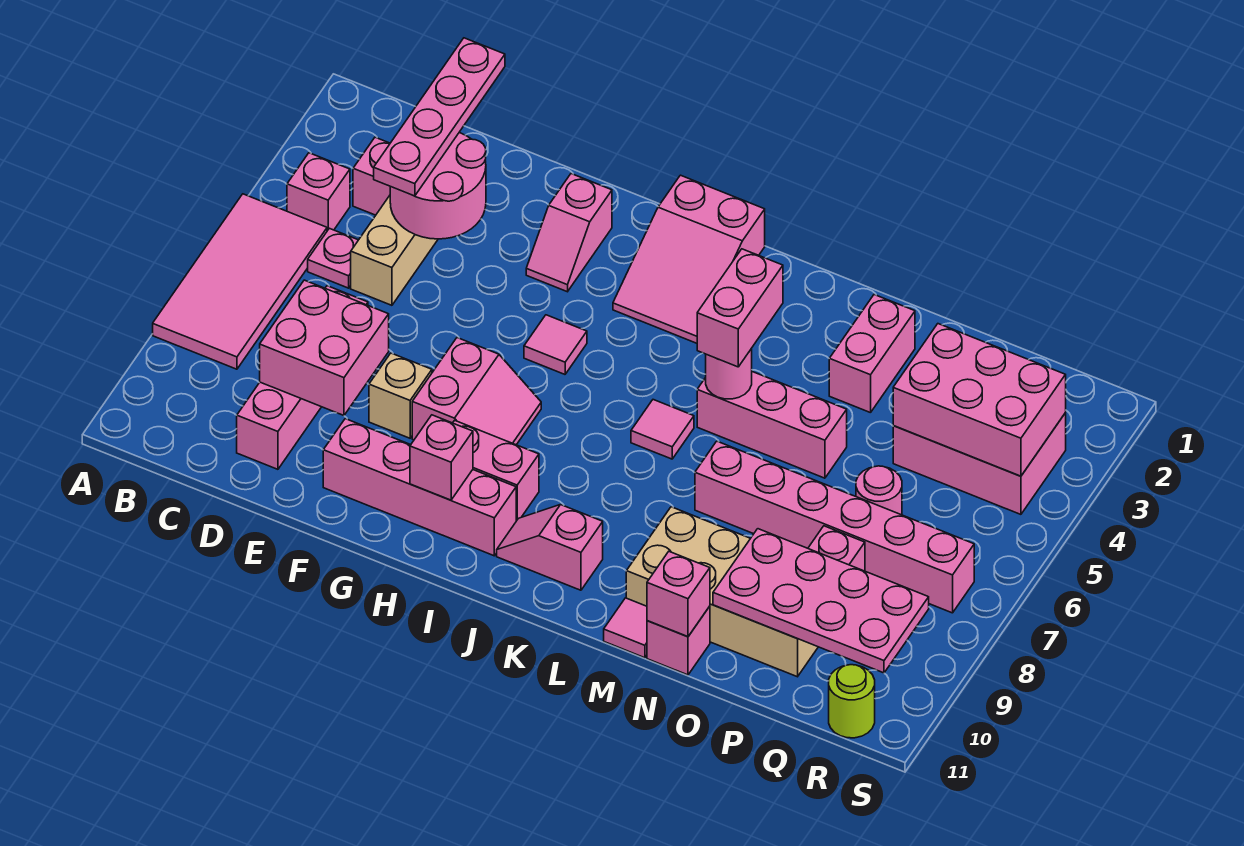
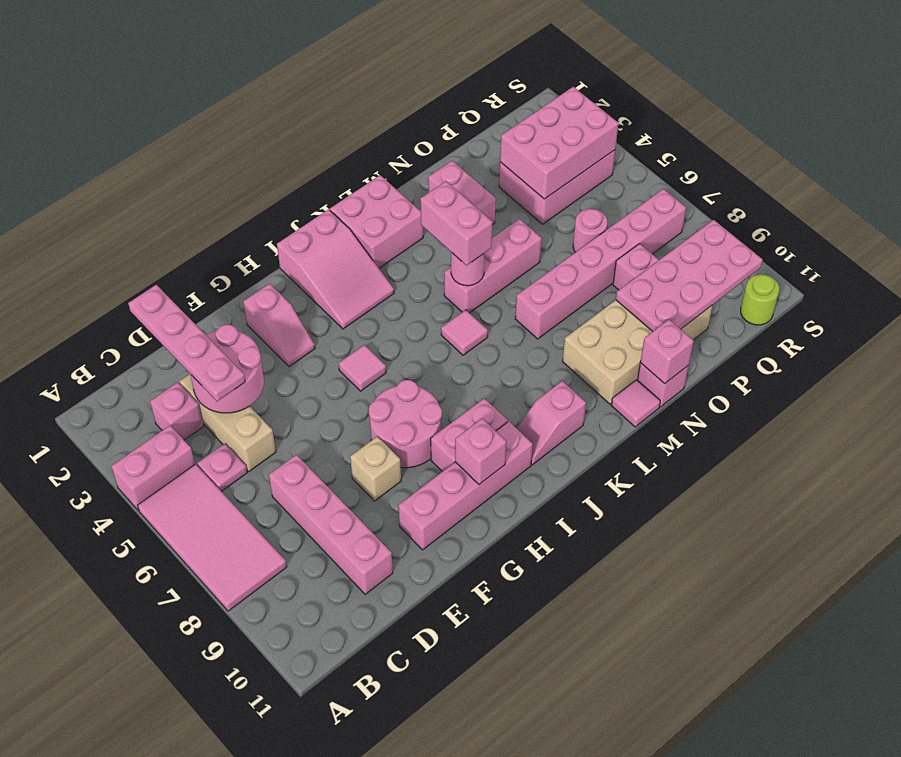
pink 1x1 brick [287,153,350,231] -> pink 1x2 brick [111,426,195,511]
pink 2x2 brick [260,280,389,415] -> pink 2x2 brick moved to [330,175,423,268]
pink 2x2 slope [412,338,541,445] -> pink 2x2 round brick [368,380,442,468]

